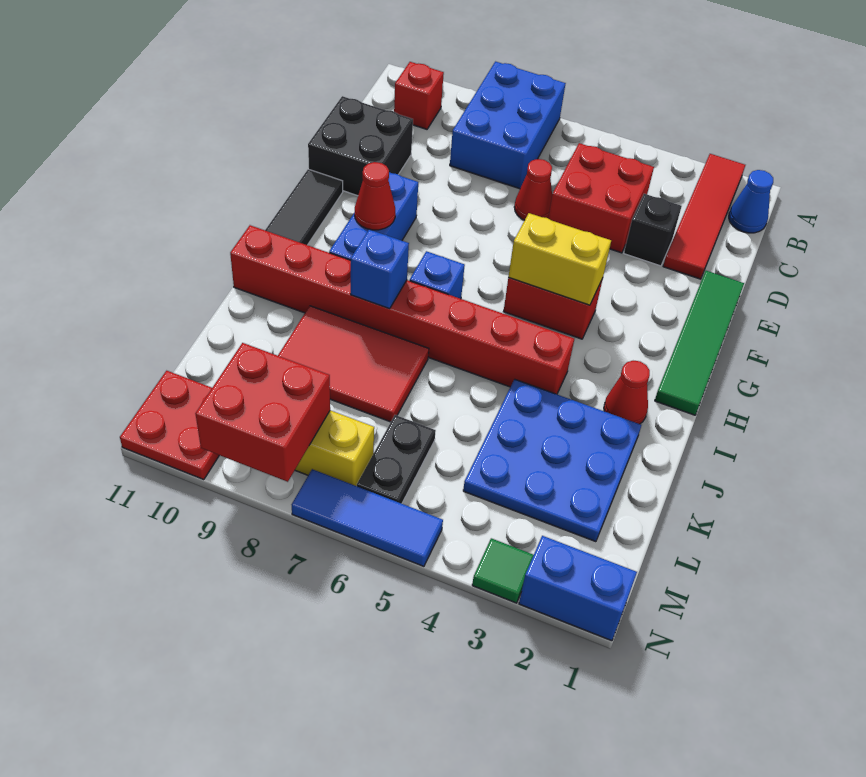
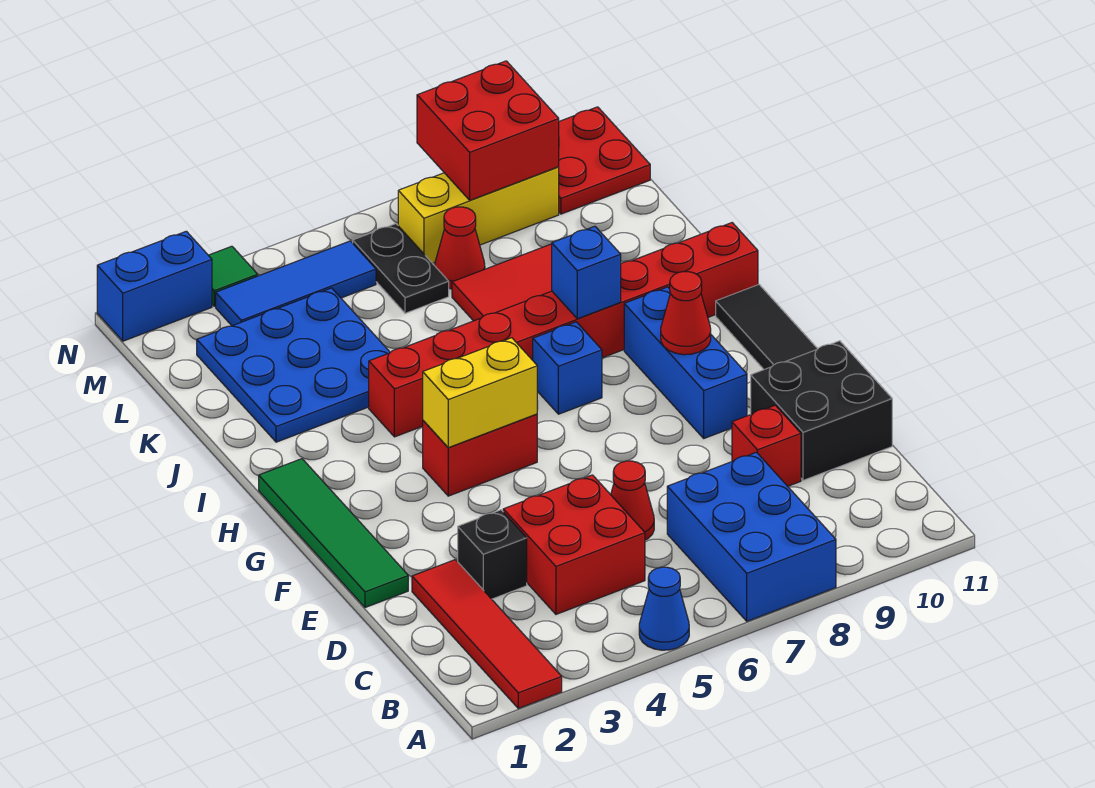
blue 1x1 cone [729,170,773,233] -> blue 1x1 cone moved to [639,567,689,650]
red 1x1 brick [394,62,444,129] -> red 1x1 brick moved to [732,405,801,486]
red 1x1 cone [604,361,650,424] -> red 1x1 cone moved to [435,207,485,289]
blue 1x3 tile [292,469,443,566] -> blue 1x3 tile moved to [216,241,376,326]

